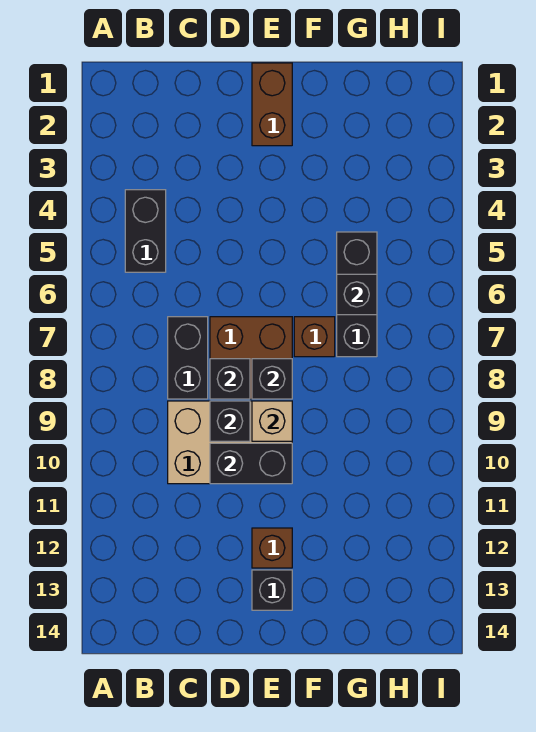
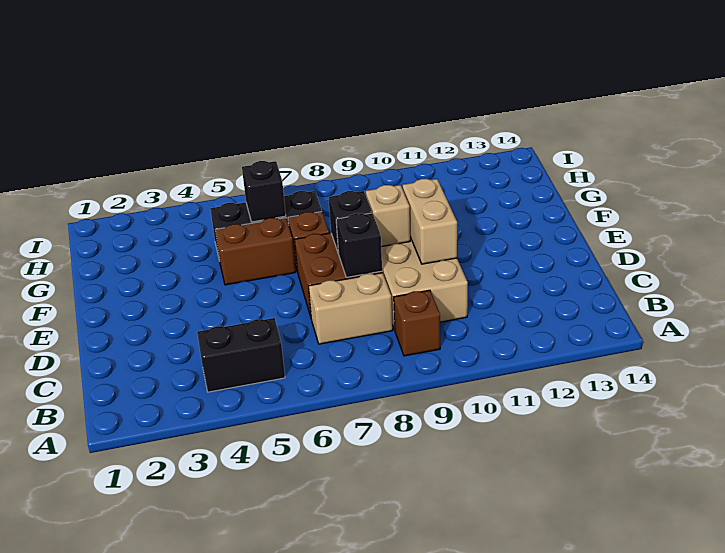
black 1x2 brick [168,317,208,399] -> tan 1x2 brick [309,273,393,344]
black 1x1 brick [210,401,250,441] -> none
black 1x2 brick [210,443,292,484] -> tan 1x2 brick [403,179,457,264]
brown 1x2 brick [252,63,292,146] -> brown 1x2 brick moved to [215,218,296,285]
brown 1x1 brick [252,528,292,568] -> brown 1x1 brick moved to [394,290,440,356]
black 1x1 brick [252,570,292,610] -> none

